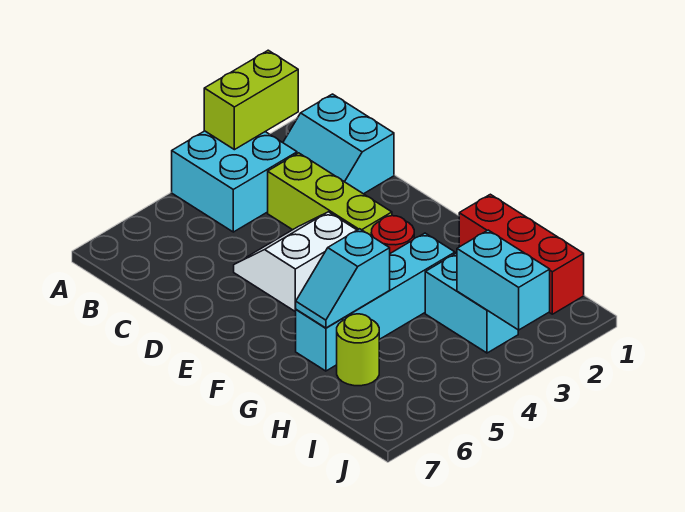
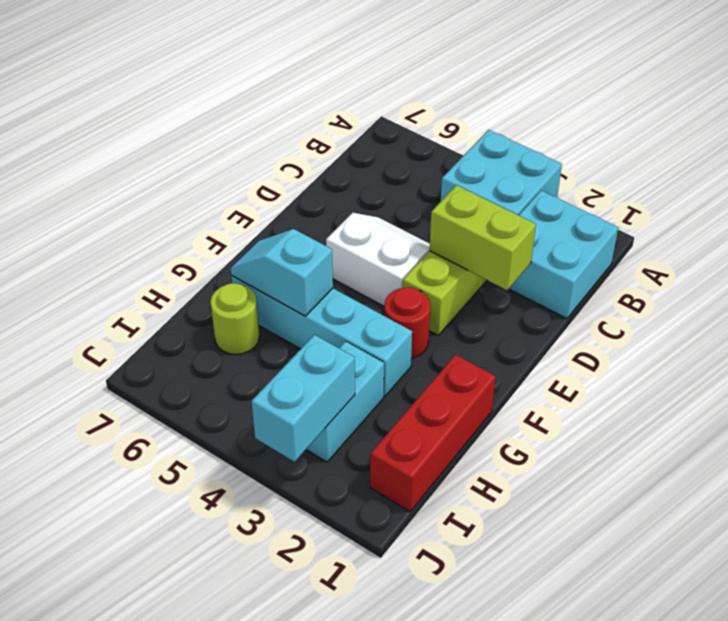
lime 1x2 brick [204,50,298,150] -> lime 1x2 brick moved to [429,185,536,290]
cyan 2x2 slope [283,94,394,194] -> cyan 2x2 brick [509,191,618,319]

